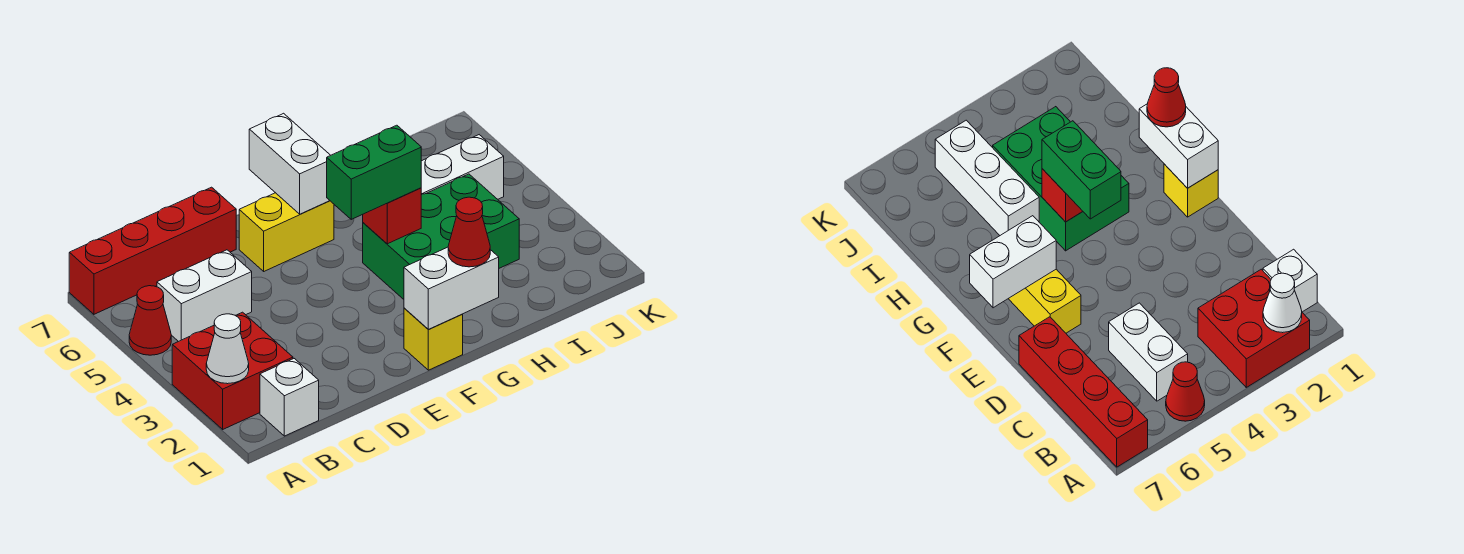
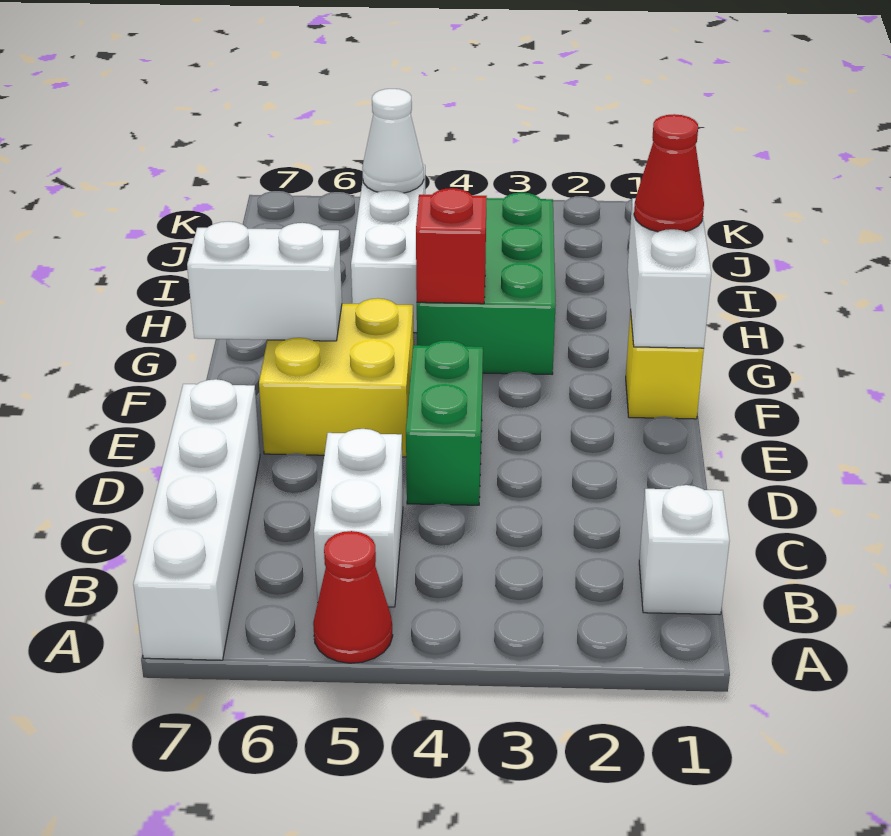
red 2x2 brick [172,312,293,429] -> none
white 1x1 cone [206,314,249,384] -> white 1x1 cone moved to [362,89,424,193]
red 1x4 brick [69,187,237,314] -> white 1x4 brick [133,379,260,660]
yellow 1x2 brick [239,193,334,271] -> yellow 2x2 brick [259,298,414,457]
green 1x2 brick [327,125,421,219] -> green 1x2 brick moved to [406,341,483,505]

